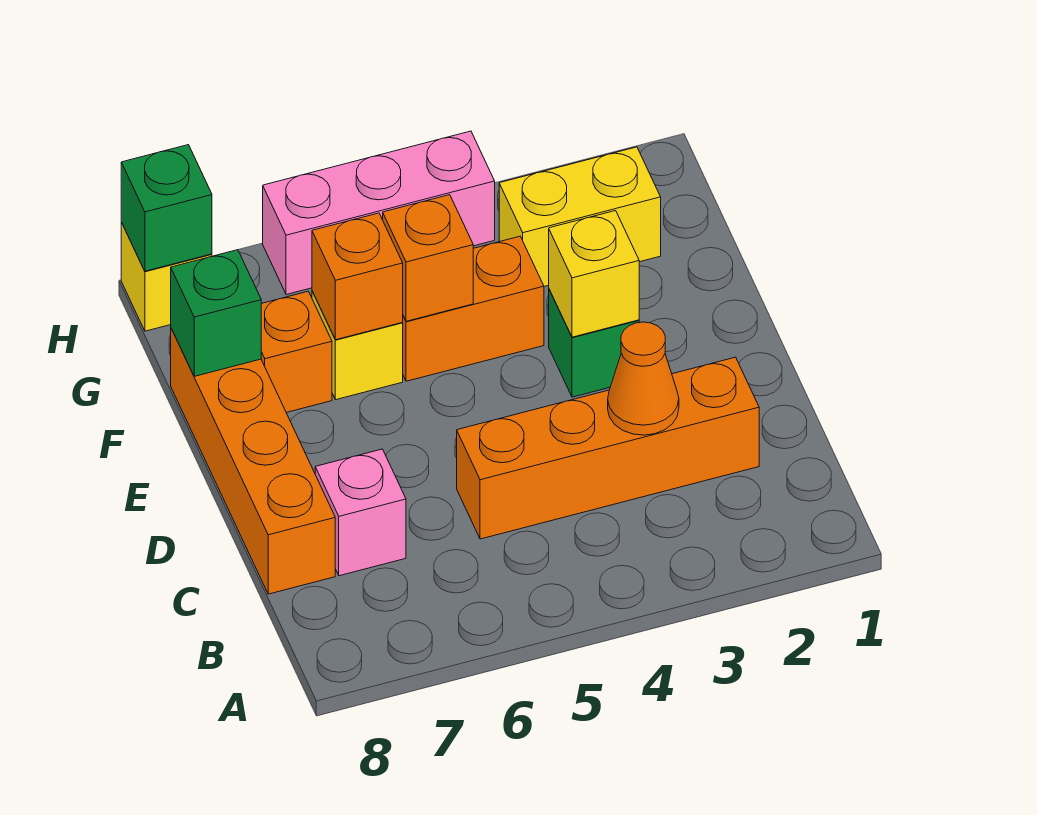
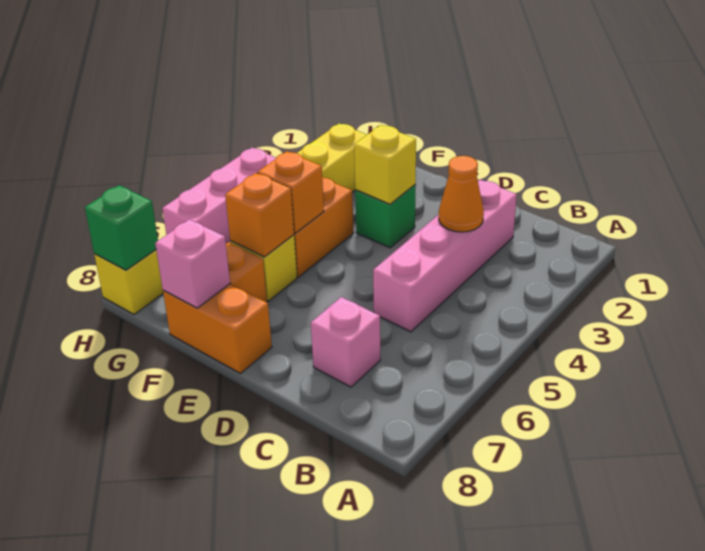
orange 1x4 brick [457,357,759,539] -> pink 1x4 brick [373,180,517,332]
orange 1x4 brick [171,329,335,594] -> orange 1x2 brick [163,284,272,374]
green 1x1 brick [171,250,261,376] -> pink 1x1 brick [155,219,230,308]

